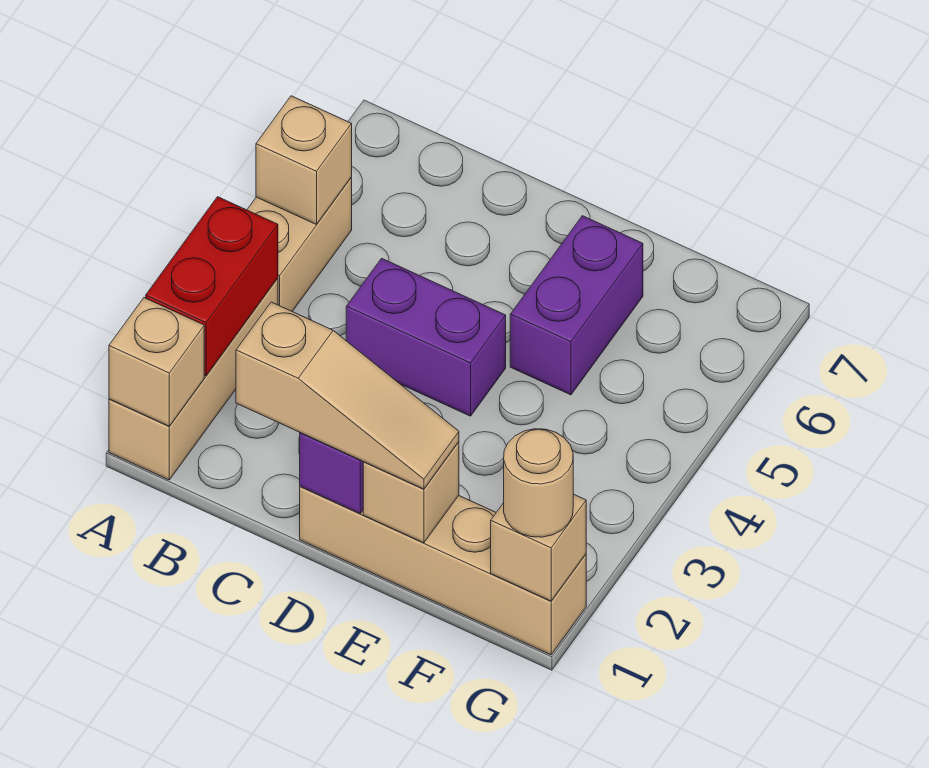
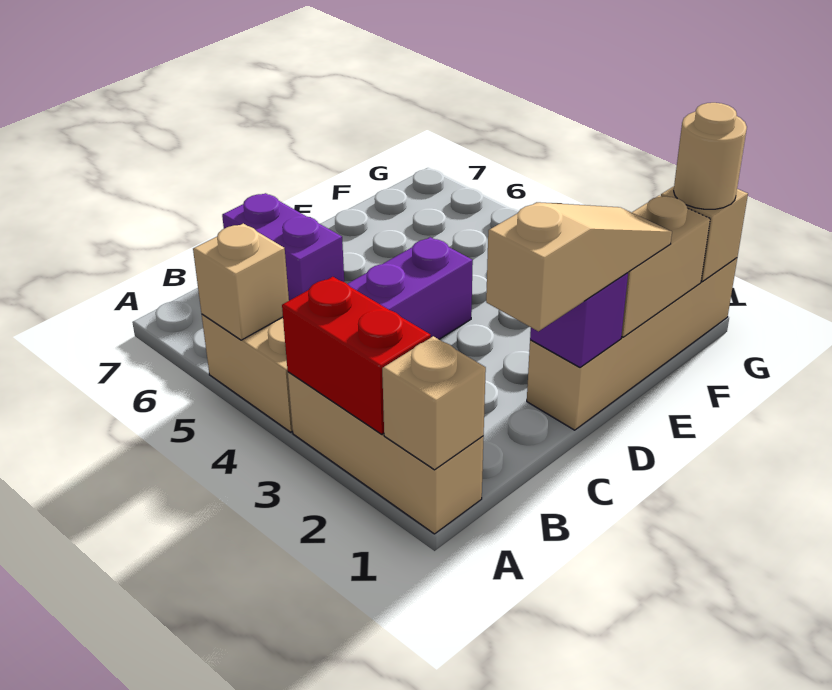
tan 1x1 brick [363,442,459,543] -> tan 1x2 brick [621,195,710,337]
purple 1x2 brick [510,216,643,395] -> purple 1x2 brick moved to [222,193,344,301]

